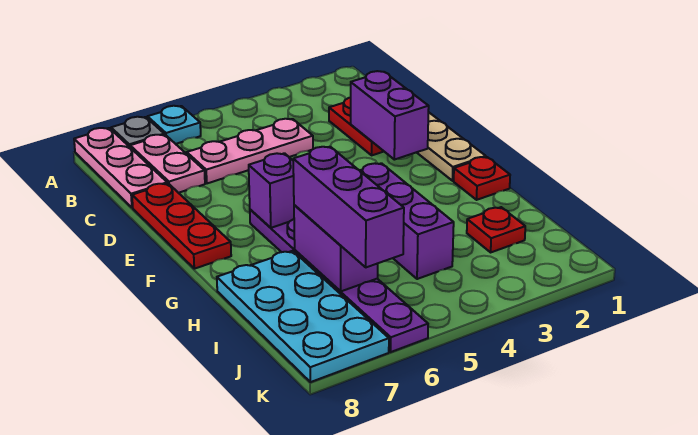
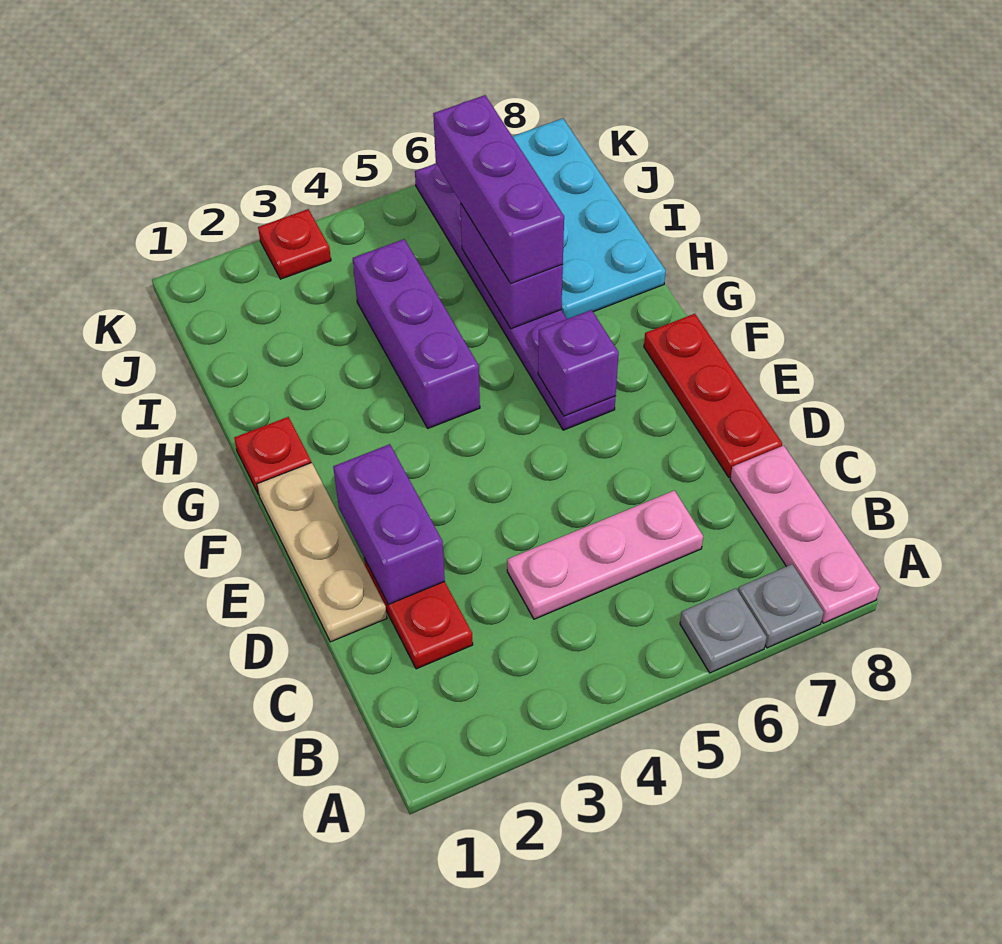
cyan 1x1 plate [147,106,201,144] -> grey 1x1 plate [680,588,767,673]
pink 1x2 plate [130,135,205,193] -> none
red 1x1 plate [467,207,525,252] -> red 1x1 plate moved to [258,209,331,279]

